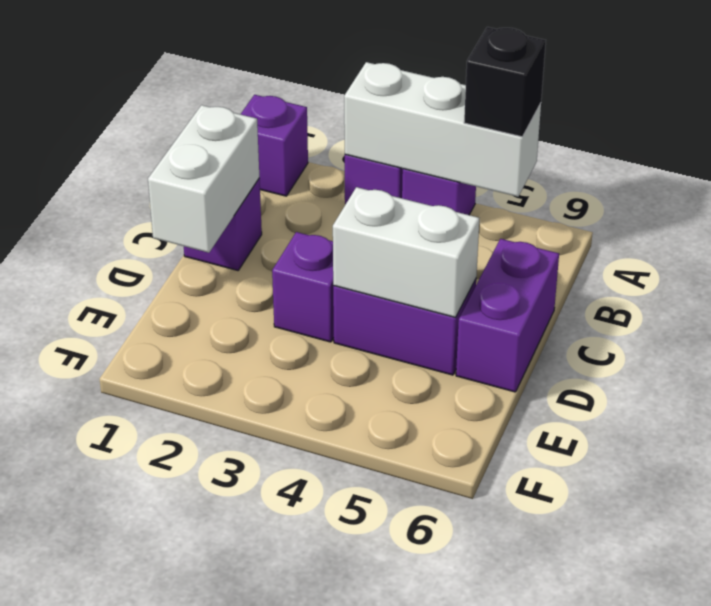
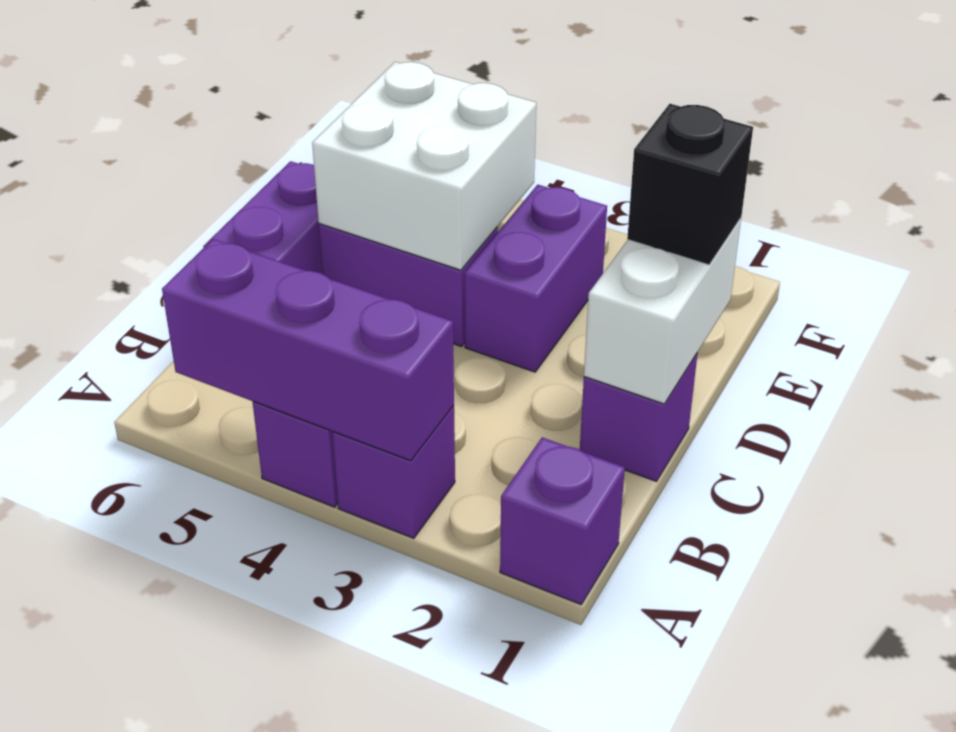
white 1x3 brick [344,62,541,197] -> purple 1x3 brick [162,239,454,461]
black 1x1 brick [464,27,546,137] -> black 1x1 brick moved to [627,104,753,265]
purple 1x1 brick [272,232,334,342] -> purple 1x2 brick [465,185,607,372]
white 1x2 brick [333,187,479,317] -> white 2x2 brick [312,62,536,270]

